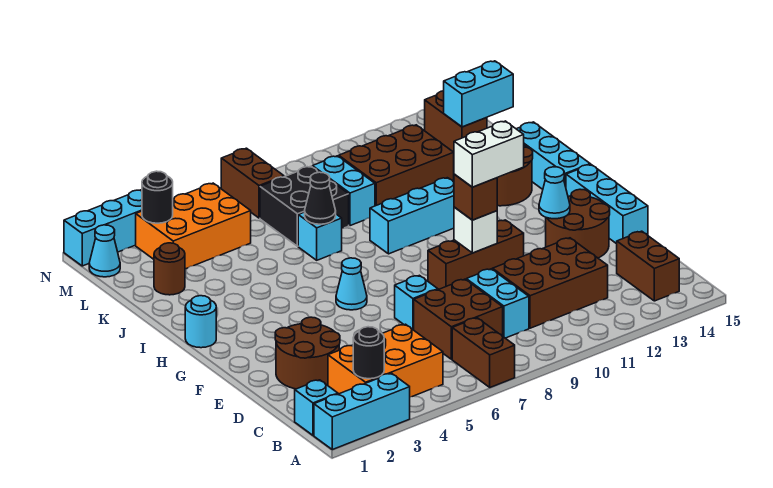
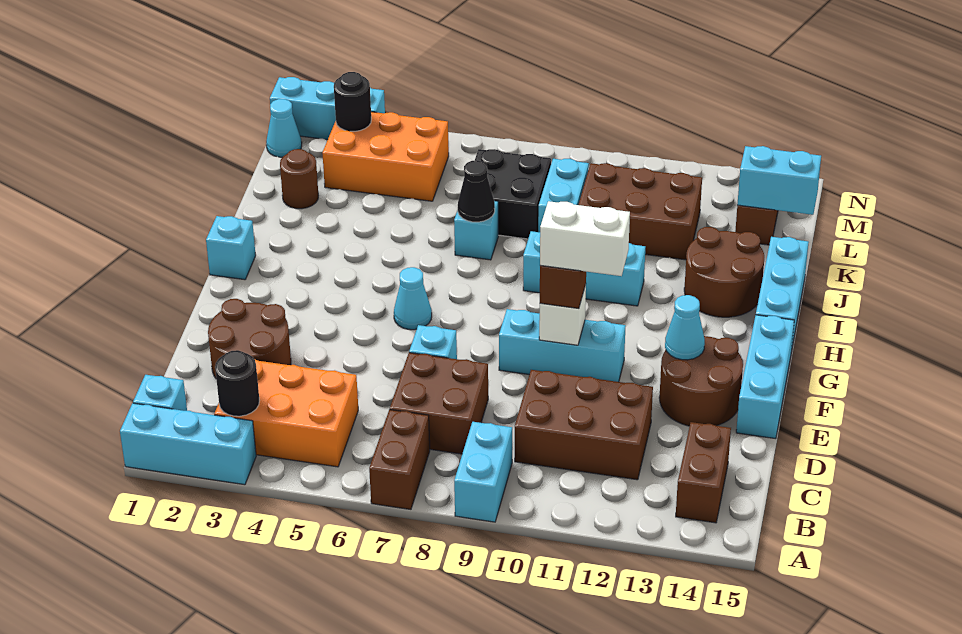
cyan 1x2 brick [466,269,529,338] -> cyan 1x2 brick moved to [454,422,512,522]
brown 1x3 brick [428,220,524,290] -> cyan 1x3 brick [499,309,625,382]
cyan 1x1 round brick [185,296,216,348] -> cyan 1x1 brick [206,216,256,280]
brown 1x2 brick [221,148,284,218] -> none

